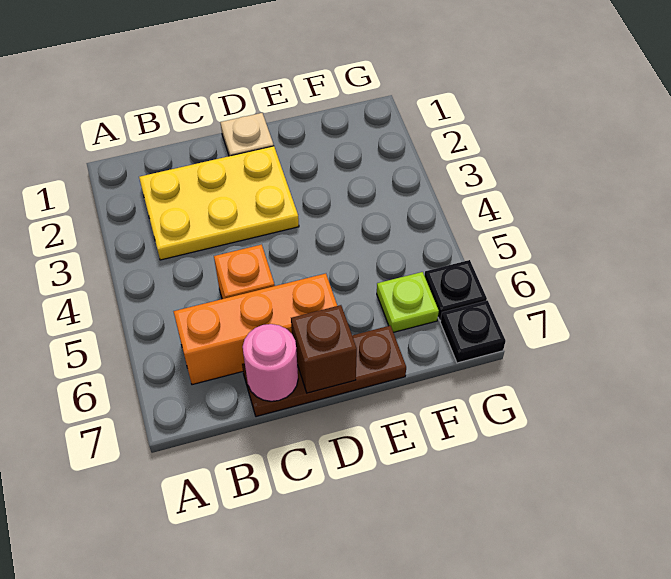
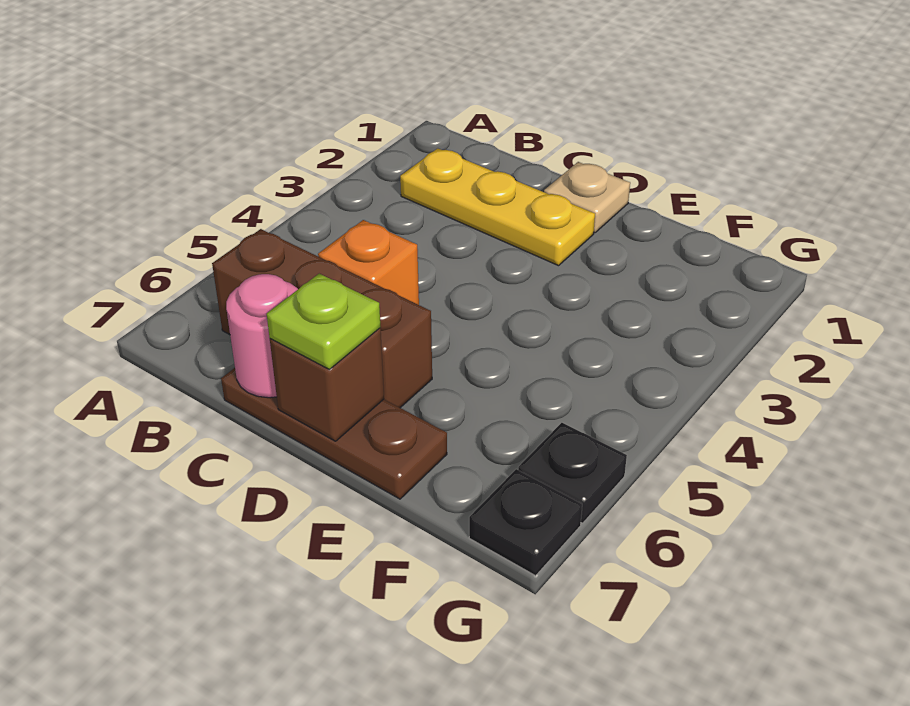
yellow 2x3 plate [139,146,299,260] -> yellow 1x3 plate [400,148,595,266]
orange 1x3 brick [174,274,337,385] -> brown 1x3 brick [212,229,432,408]
lime 1x1 plate [377,272,439,332] -> lime 1x1 plate moved to [267,274,380,369]

